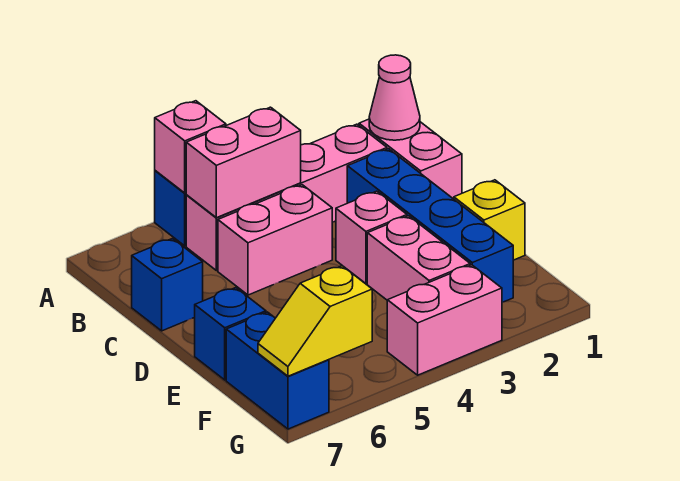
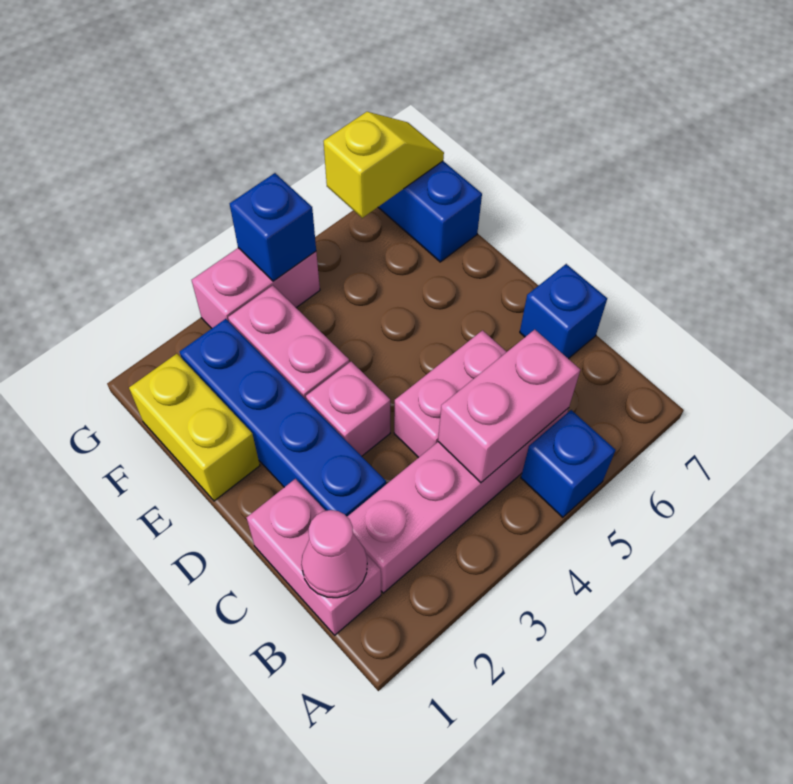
pink 1x1 brick [155,101,226,193] -> none
yellow 1x1 brick [454,180,525,260] -> yellow 1x2 brick [129,354,260,501]
blue 1x1 brick [195,288,266,380] -> blue 1x1 brick moved to [230,173,316,281]

